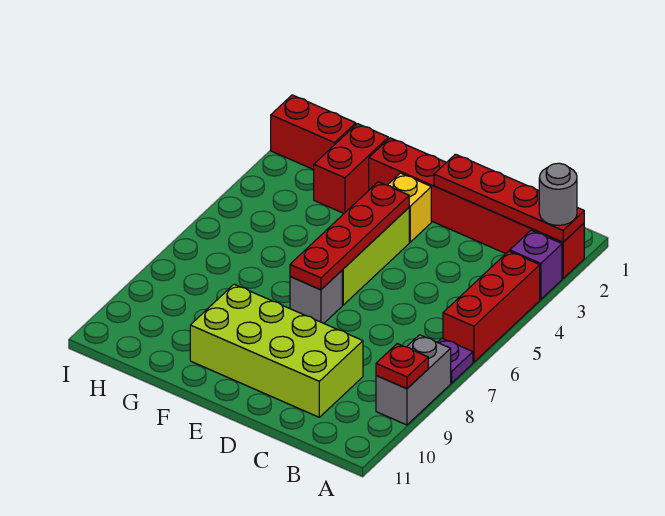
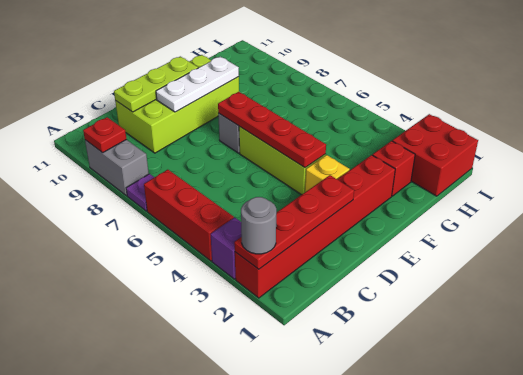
none -> lime 1x3 plate [114,56,198,112]
none -> white 1x3 plate [156,57,239,112]
red 1x2 brick [314,124,388,213] -> red 1x1 brick [373,141,415,196]
red 1x2 brick [271,95,356,170] -> red 2x2 brick [392,114,478,196]

